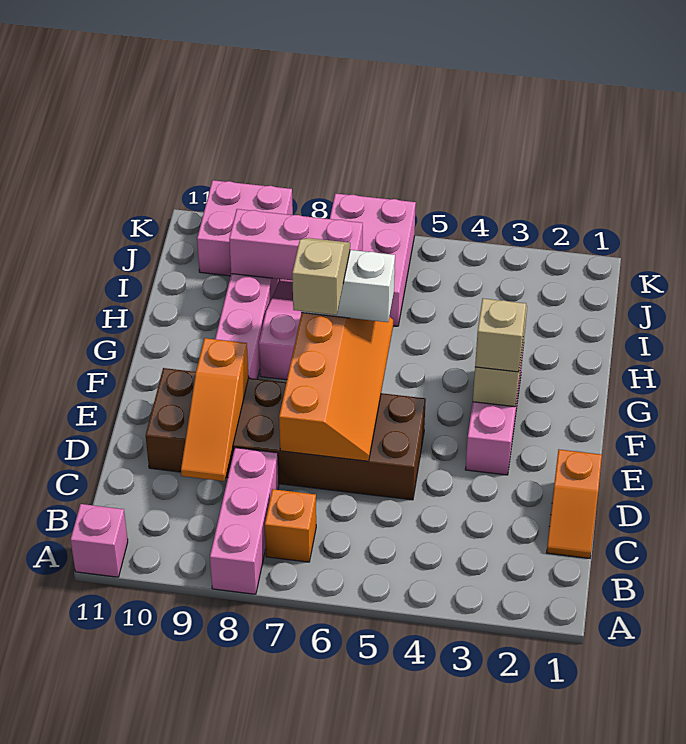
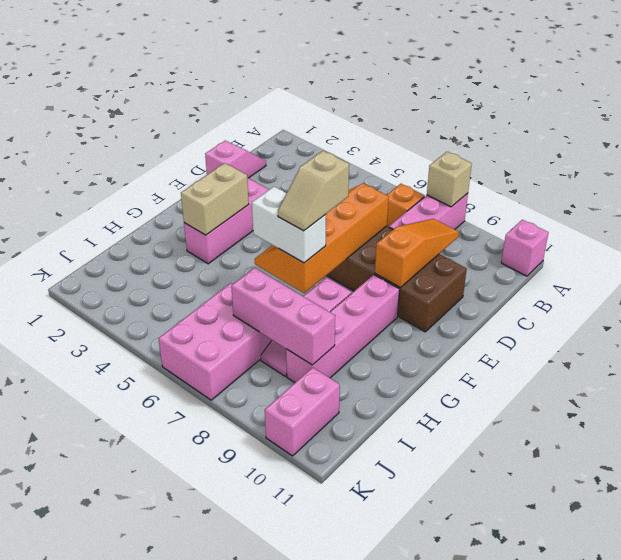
orange 1x2 slope [547,450,602,558] -> pink 1x2 slope [205,141,266,178]
tan 1x1 brick [475,299,526,372] -> tan 1x1 brick moved to [427,152,472,207]
pink 2x2 brick [197,180,293,280] -> pink 1x2 brick [265,367,340,456]

